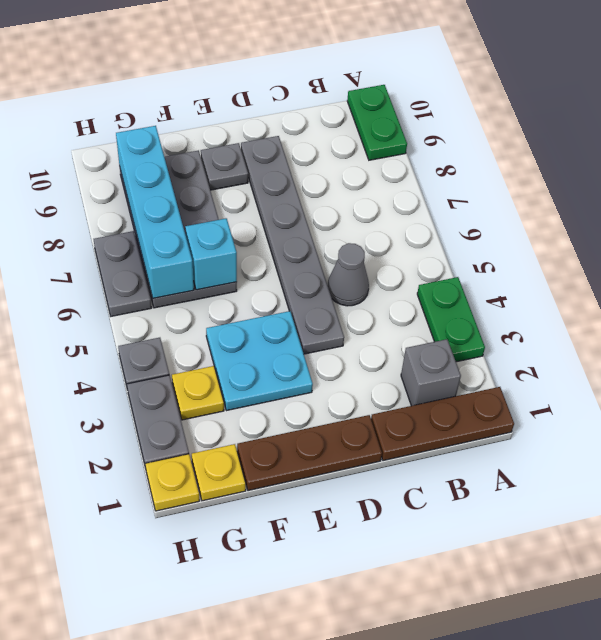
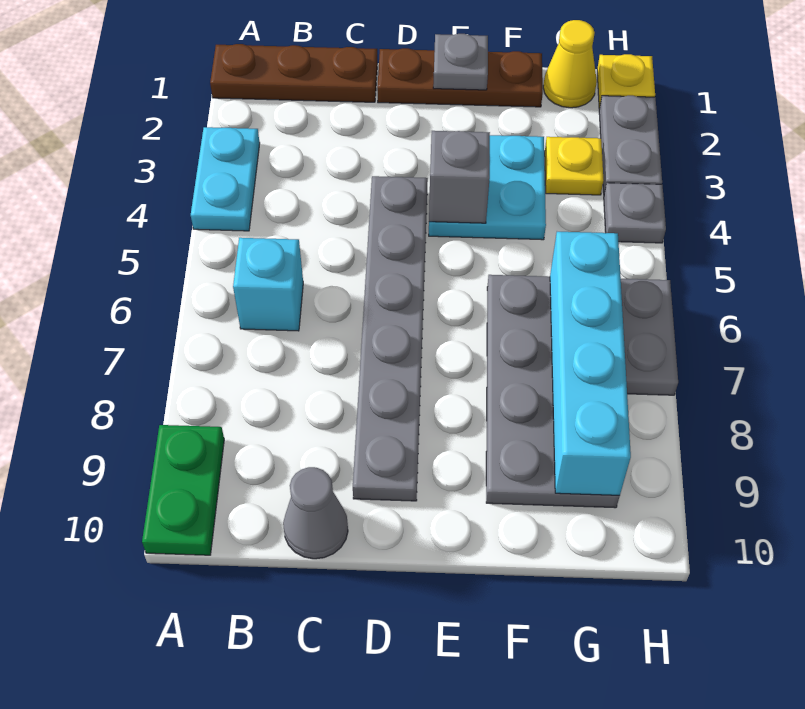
green 1x2 plate [417,277,485,362] -> cyan 1x2 plate [191,127,260,231]
grey 1x1 brick [401,339,461,406] -> grey 1x1 brick moved to [429,131,490,223]
grey 1x1 cone [328,243,369,306] -> grey 1x1 cone moved to [283,467,348,559]
grey 1x1 plate [201,143,248,190] -> grey 1x1 plate moved to [433,34,488,90]
cyan 1x1 brick [185,218,237,290] -> cyan 1x1 brick moved to [233,238,303,331]
yellow 1x1 plate [192,444,246,501] -> yellow 1x1 cone [543,20,597,108]

